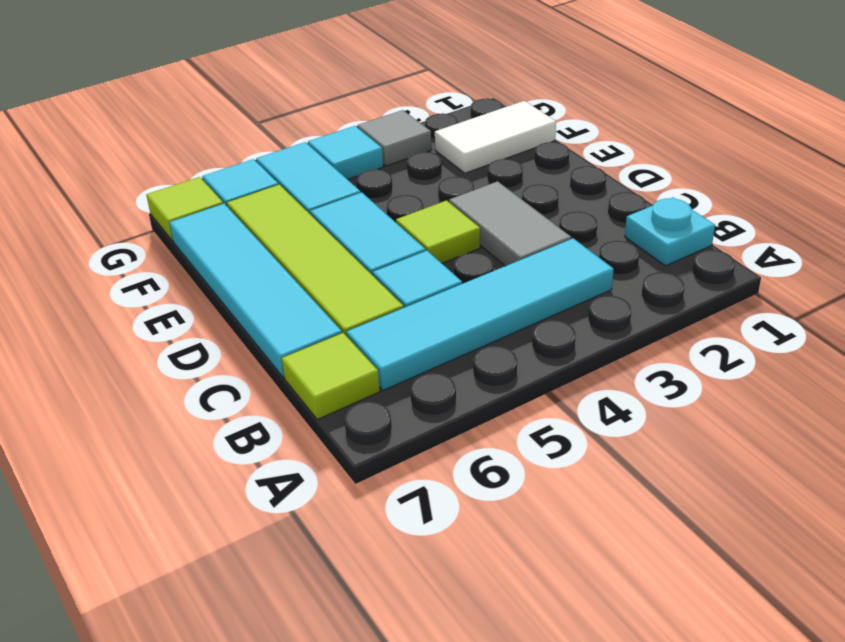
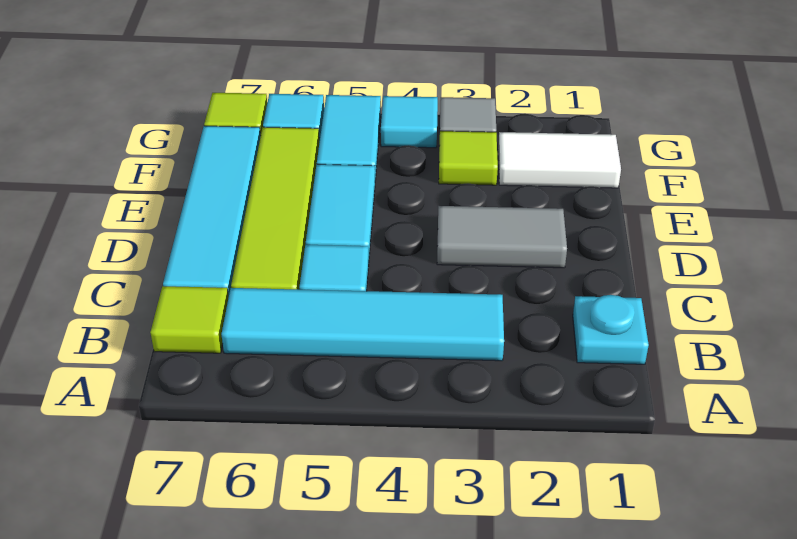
grey 1x2 tile [449,181,571,266] -> grey 1x2 tile turned to [437,206,567,268]
lime 1x1 tile [396,201,480,263] -> lime 1x1 tile moved to [439,131,498,185]

